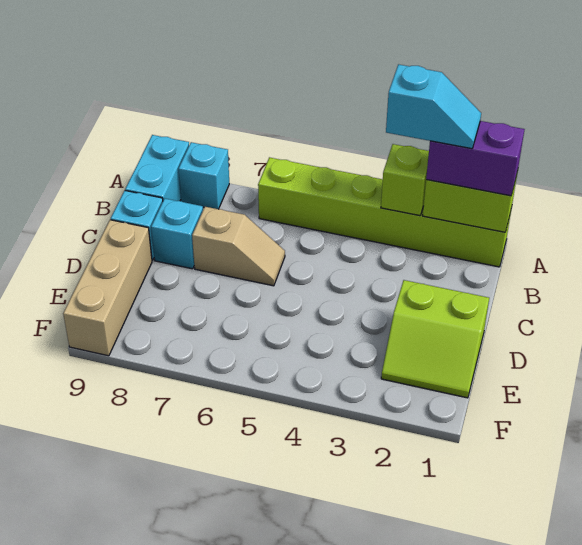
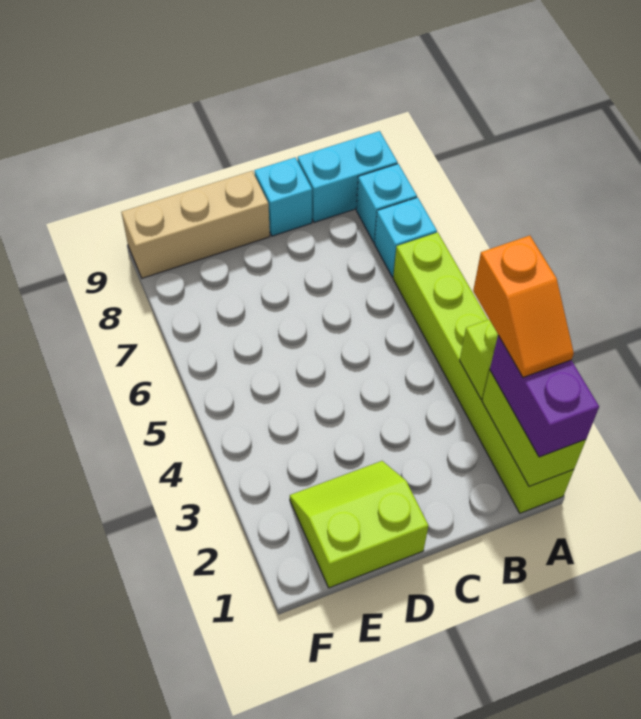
cyan 1x2 slope [386,64,481,149] -> orange 1x2 slope [473,236,574,377]
tan 1x2 slope [192,207,285,286] -> none
cyan 1x1 brick [151,198,203,269] -> cyan 1x1 brick moved to [374,197,437,277]
lime 2x2 slope [381,280,489,398] -> lime 2x2 slope turned to [290,461,428,588]

